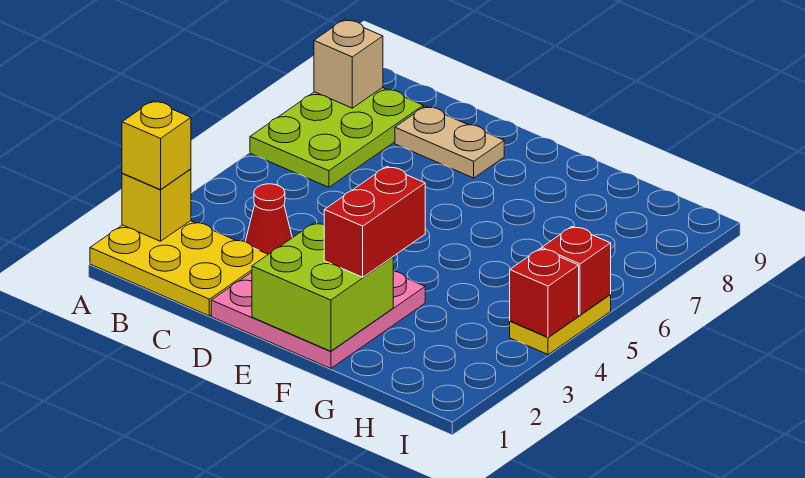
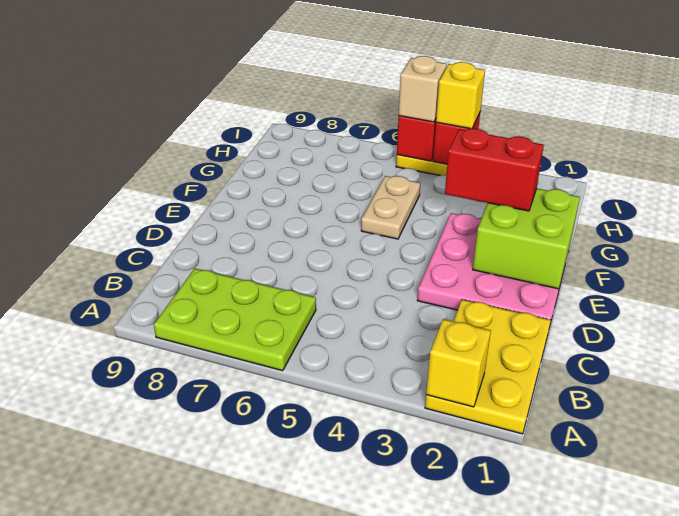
yellow 1x1 brick [122,101,191,190] -> yellow 1x1 brick moved to [436,62,485,129]
tan 1x1 brick [314,19,383,108] -> tan 1x1 brick moved to [399,56,447,122]
red 1x1 cone [245,184,293,254] -> none
tan 1x2 plate [395,106,504,178] -> tan 1x2 plate moved to [361,176,420,239]

